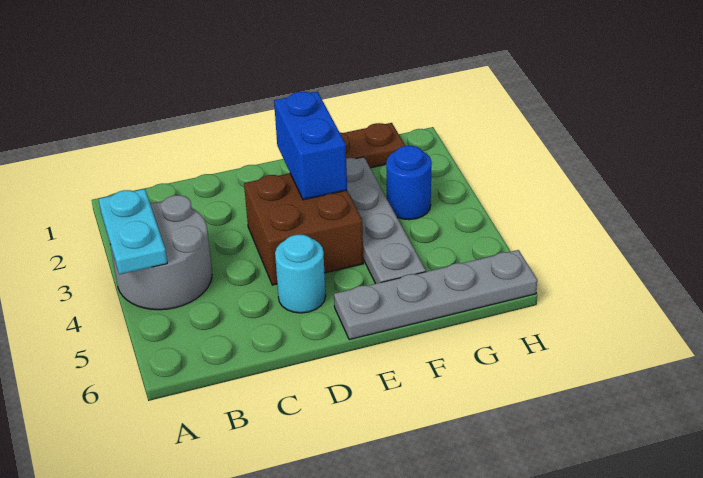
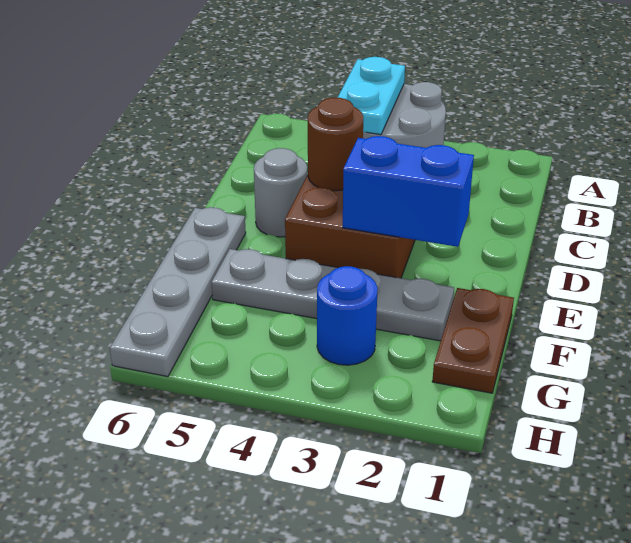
cyan 1x2 plate [99,189,167,274] -> cyan 1x2 plate turned to [338,57,405,135]
none -> brown 1x1 round brick [308,98,363,191]
cyan 1x1 round brick [275,235,326,313] -> grey 1x1 round brick [254,148,307,237]

